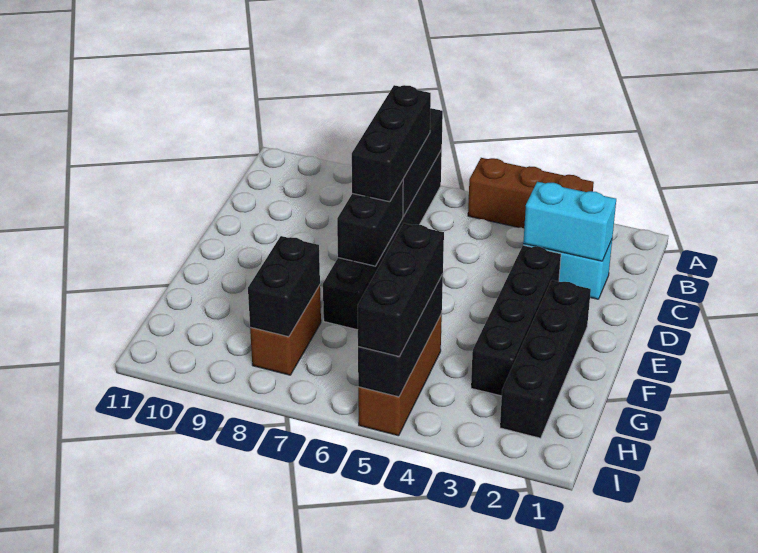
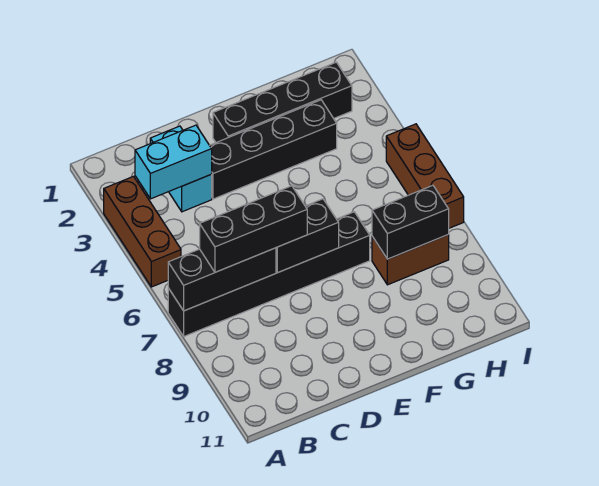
cyan 1x2 brick [523,182,616,261] -> cyan 1x2 brick turned to [135,125,212,199]
brown 1x3 brick [358,314,442,436] -> brown 1x3 brick turned to [386,124,464,228]
black 1x3 brick [358,274,443,397] -> none
black 1x3 brick [358,223,444,356] -> none

